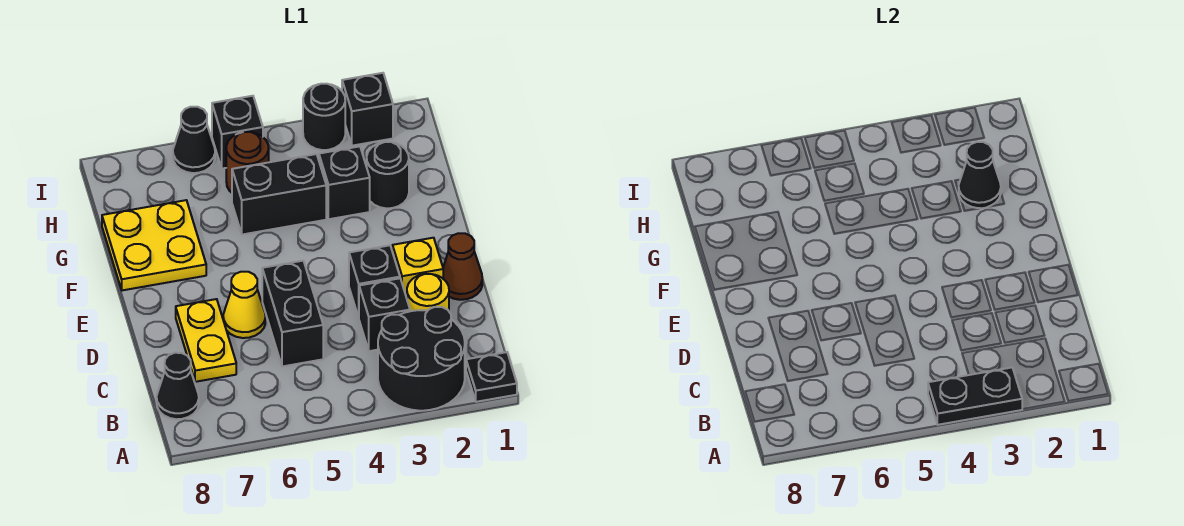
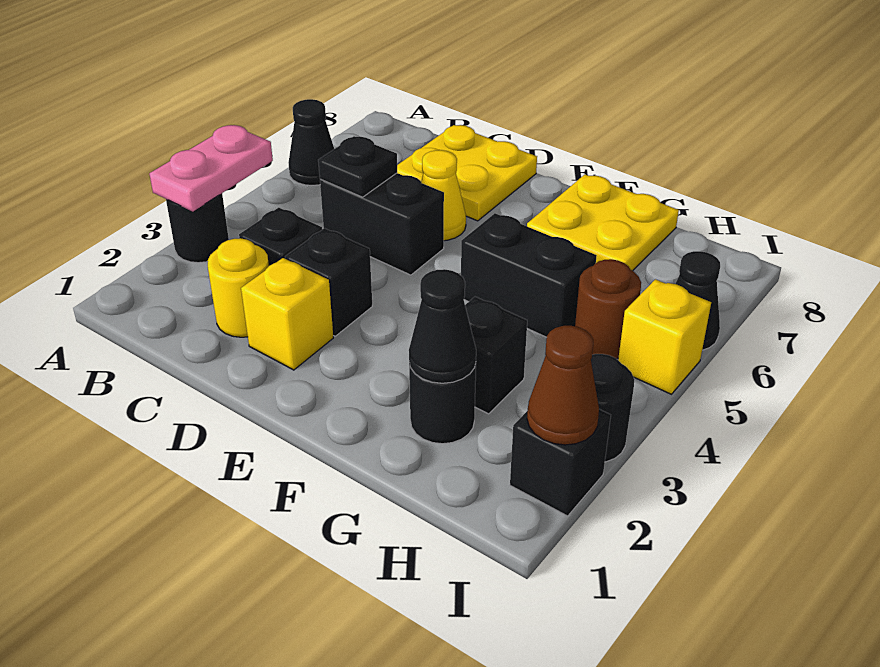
black 1x1 plate [466,352,517,402] -> black 1x1 plate moved to [318,136,397,197]
black 2x2 round brick [378,307,465,411] -> black 1x1 round brick [166,193,229,263]
black 1x2 plate [928,368,1022,425] -> pink 1x2 plate [149,125,273,211]
black 1x1 cone [157,353,199,419] -> black 1x1 cone moved to [288,99,334,185]
yellow 1x2 plate [176,299,236,382] -> yellow 2x2 plate [397,125,537,221]
brown 1x1 cone [443,233,482,300] -> brown 1x1 cone moved to [527,326,599,445]
black 1x2 brick [232,154,326,235] -> black 1x2 brick turned to [461,213,597,337]
black 1x1 brick [212,96,263,169] -> yellow 1x1 brick [618,279,711,394]

